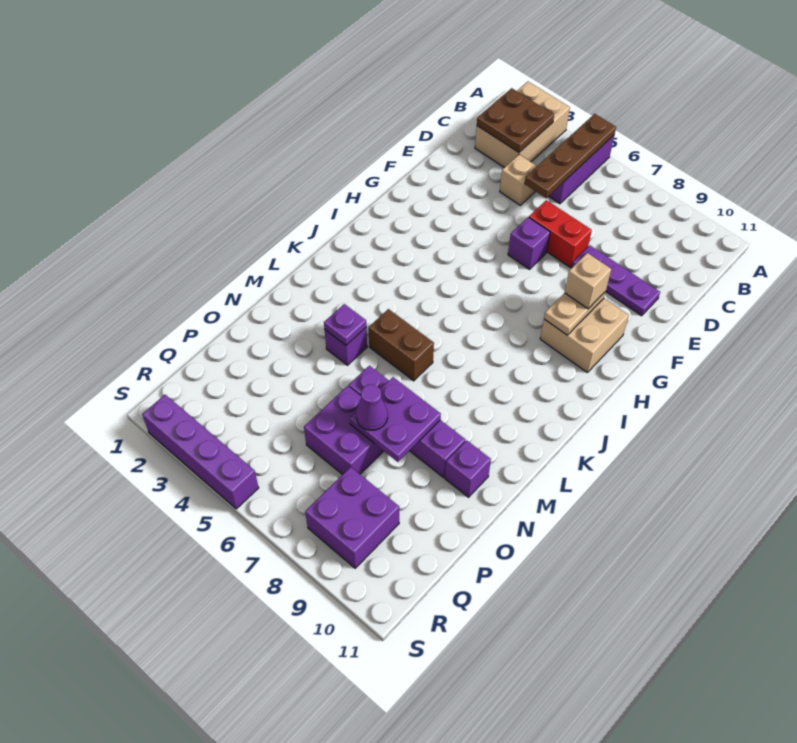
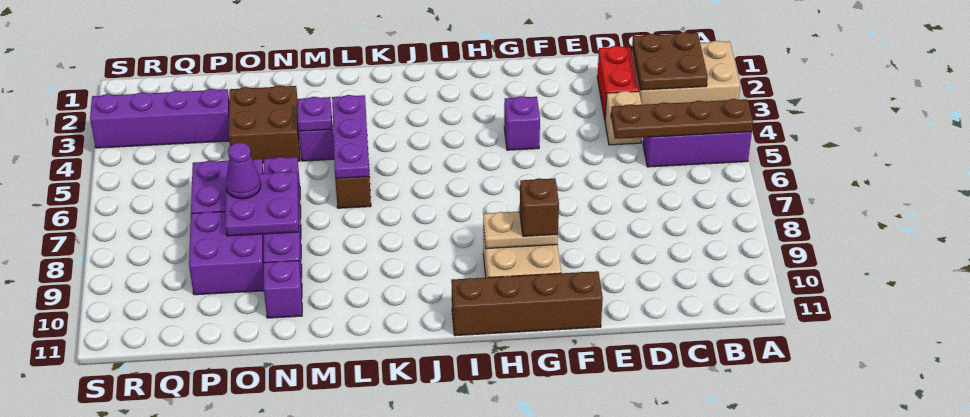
red 1x2 brick [529,200,592,267] -> red 1x2 brick moved to [597,46,639,119]
purple 1x3 plate [572,245,660,316] -> purple 1x3 plate moved to [332,95,369,178]
purple 1x1 brick [508,217,550,269] -> purple 1x1 brick moved to [504,96,540,150]
none -> brown 1x4 brick [451,271,603,336]
tan 1x1 brick [565,253,611,309] -> brown 1x1 brick [520,178,559,236]
none -> brown 2x2 brick [229,85,300,163]
purple 2x2 brick [305,467,399,568] -> purple 2x2 brick moved to [189,211,264,295]
purple 1x4 brick [142,395,259,509] -> purple 1x4 brick turned to [90,89,229,148]

